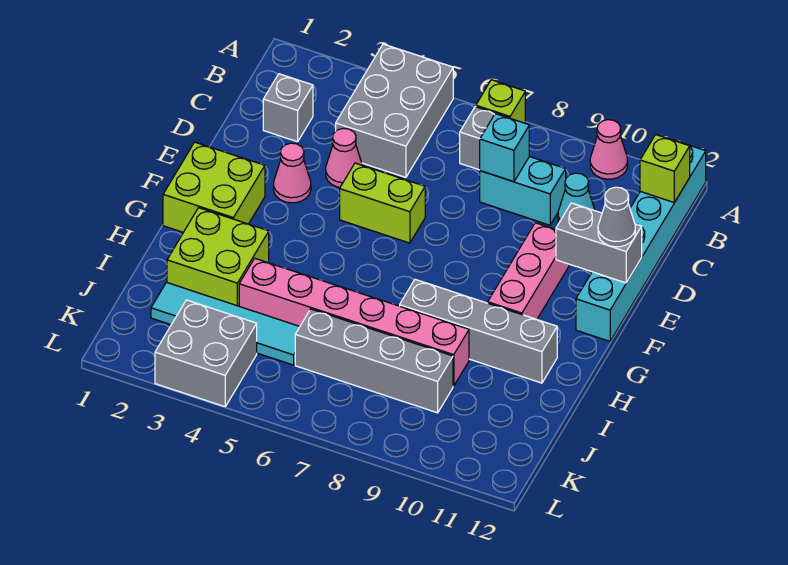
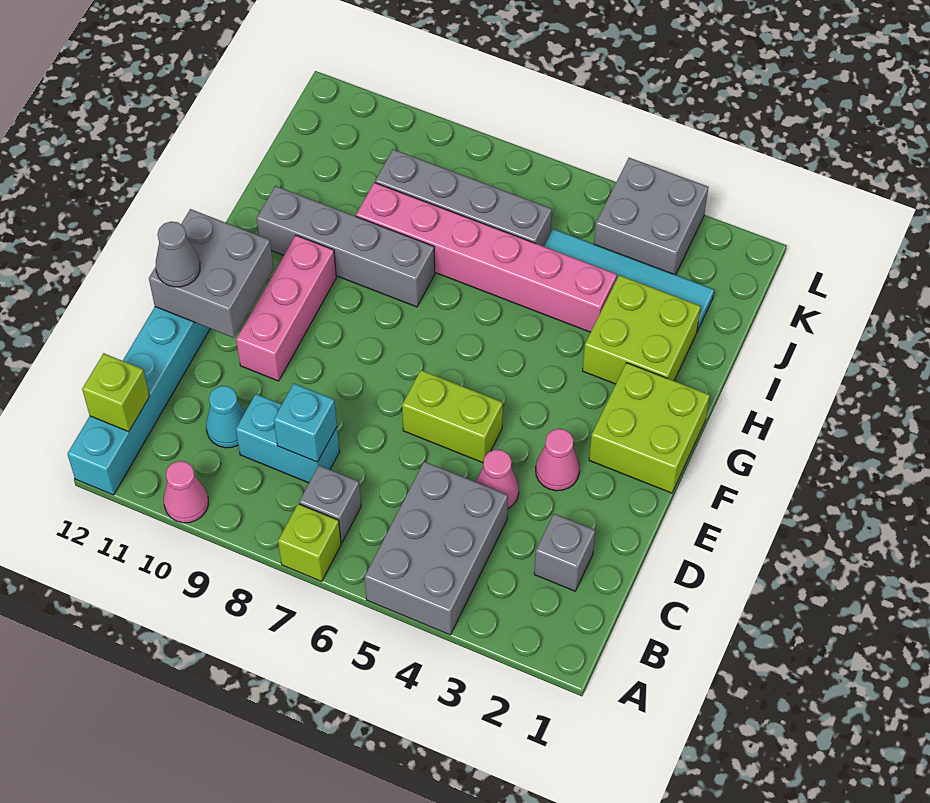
grey 1x2 brick [556,203,642,283] -> grey 2x2 brick [149,209,274,338]

